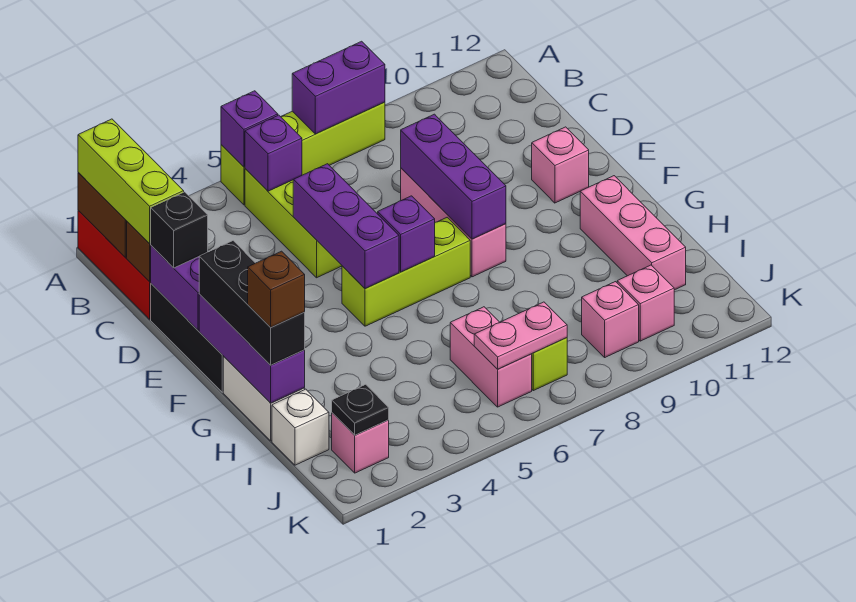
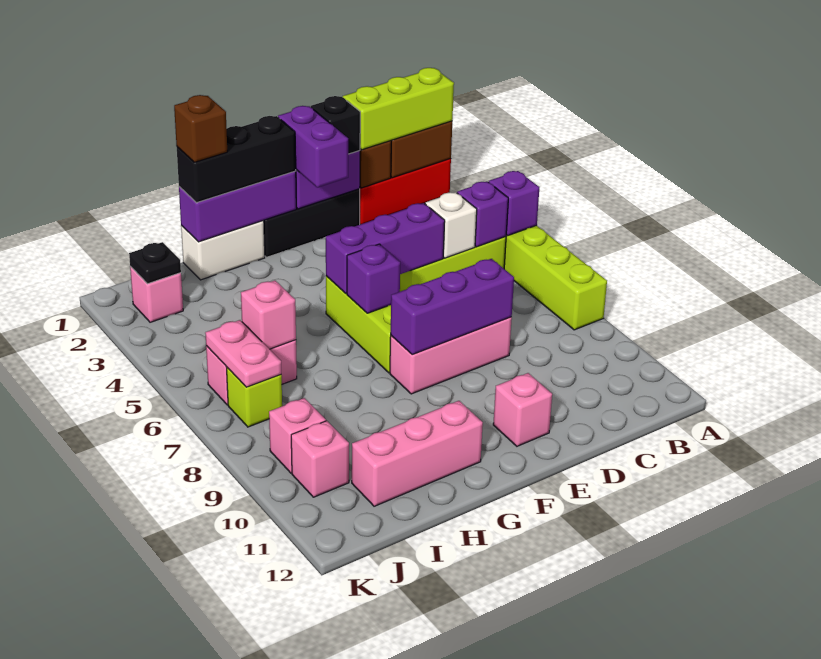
purple 1x2 brick [292,41,385,134] -> purple 1x2 brick moved to [278,106,348,188]
white 1x1 brick [272,389,329,465] -> white 1x1 brick moved to [425,192,477,258]
none -> pink 1x1 brick [241,281,296,349]

